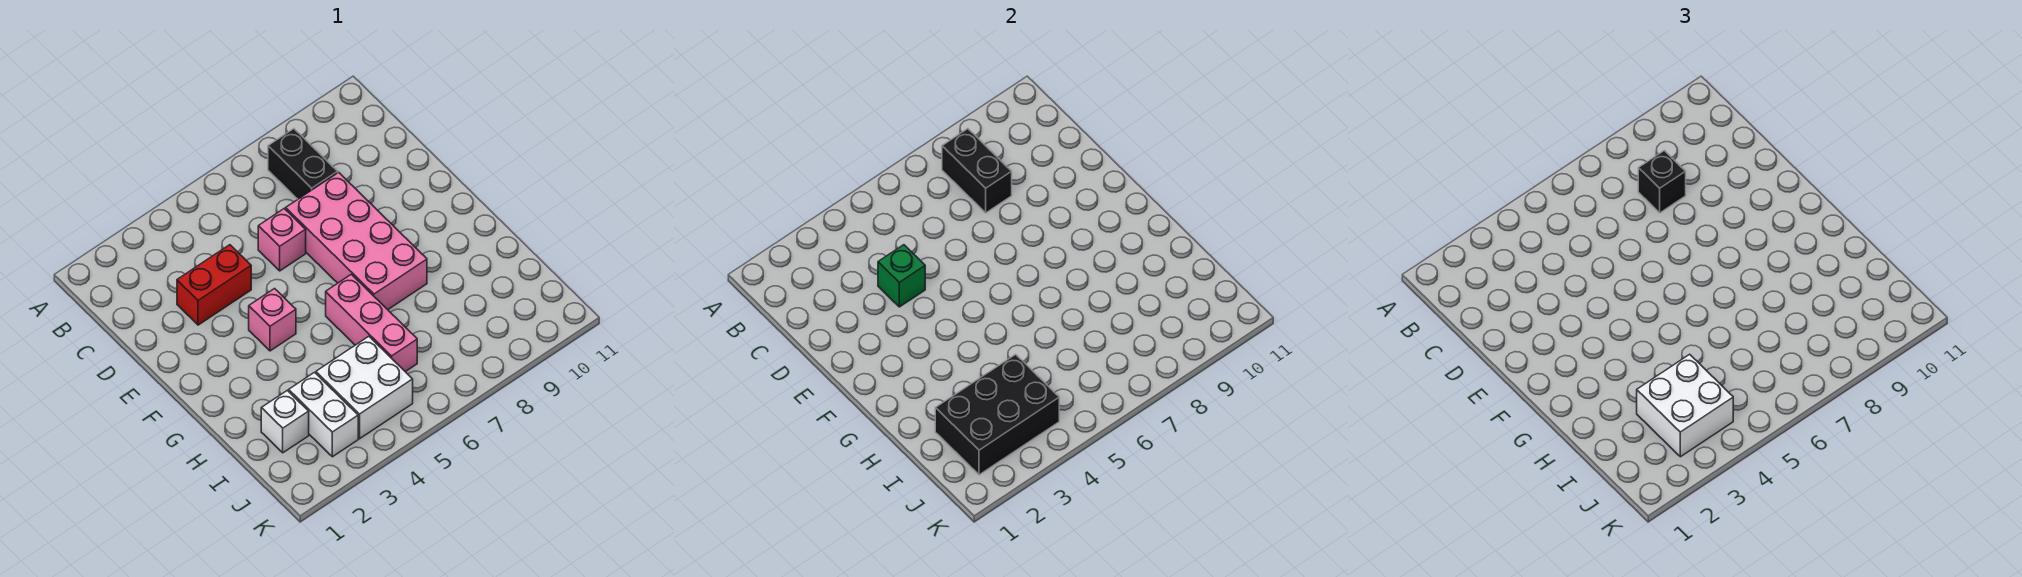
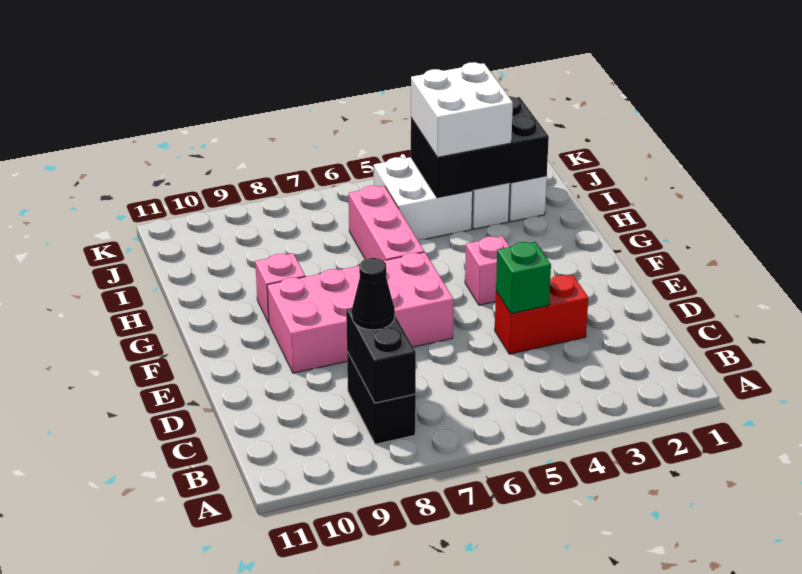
black 1x1 brick [1638,151,1686,213] -> black 1x1 cone [352,258,395,330]
pink 1x1 brick [258,209,306,271] -> pink 1x1 brick moved to [255,253,305,323]
pink 2x4 brick [286,172,427,310] -> pink 2x4 brick turned to [267,252,453,373]

